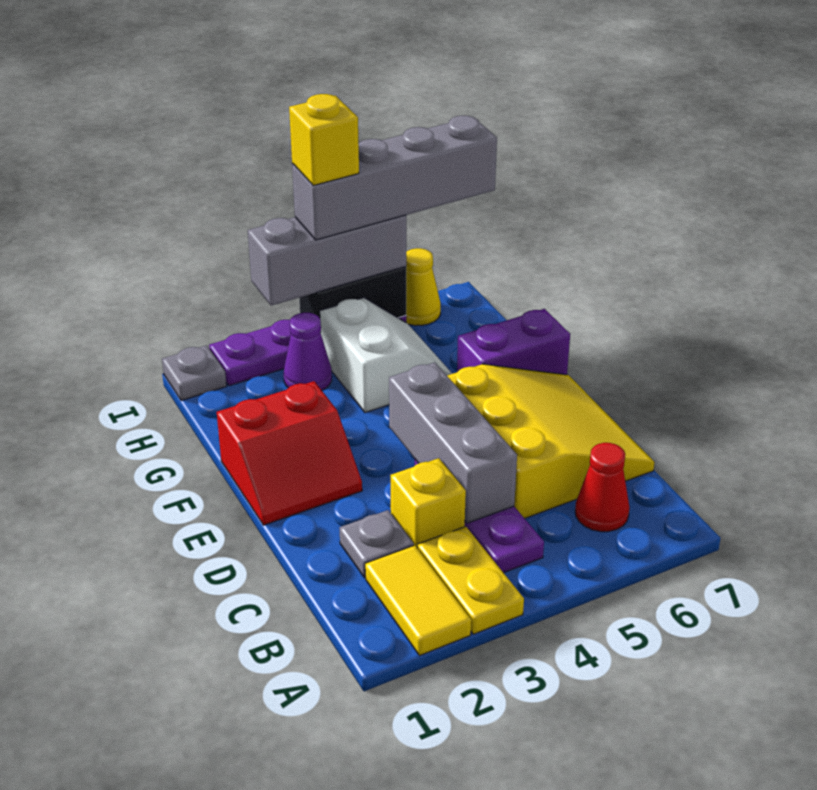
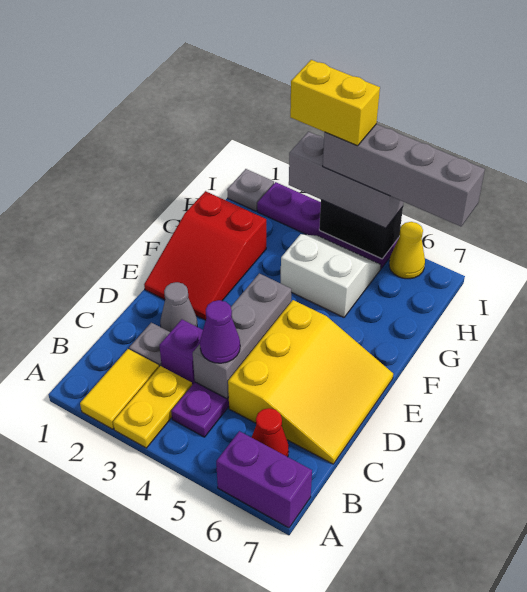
yellow 1x1 brick [390,458,466,547] -> purple 1x1 brick [159,319,203,385]
none -> grey 1x1 cone [160,282,197,332]
red 2x2 slope [217,381,362,525] -> red 2x3 slope [144,191,266,320]
purple 1x2 brick [457,309,570,375] -> purple 1x2 brick moved to [216,431,312,528]
white 2x2 slope [320,298,452,413] -> white 2x2 slope turned to [281,234,381,317]
purple 1x1 cone [284,313,332,390] -> purple 1x1 cone moved to [200,300,240,363]
yellow 1x1 brick [289,94,359,186] -> yellow 1x2 brick [290,60,380,146]

